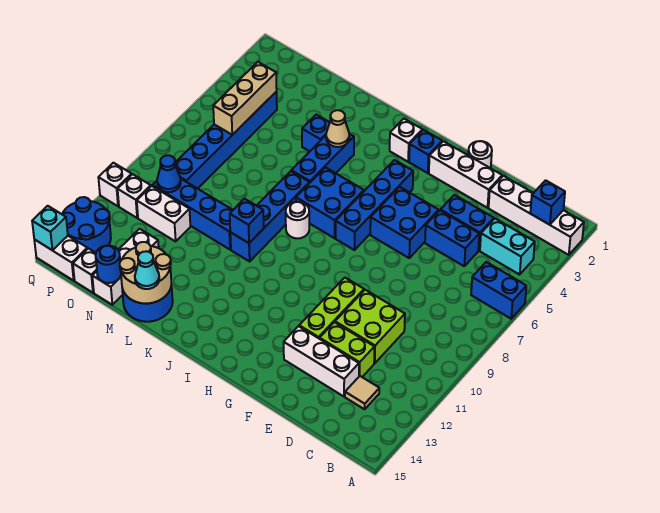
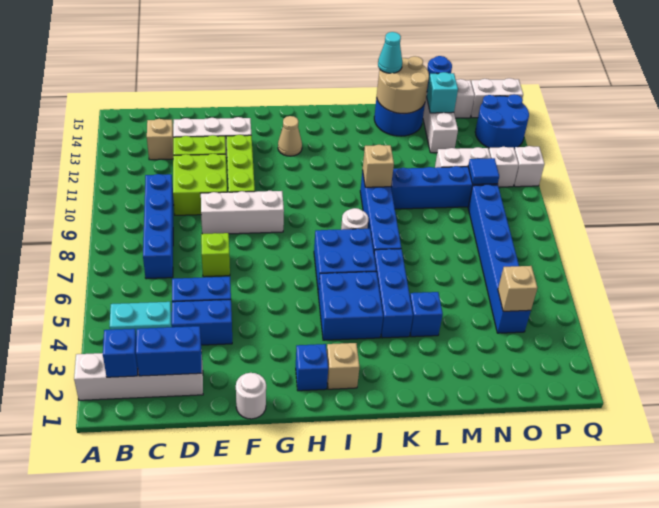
blue 1x2 brick [471,262,526,319] -> blue 1x2 brick moved to [136,326,202,376]
tan 1x1 tile [345,376,379,409] -> tan 1x1 brick [147,119,173,160]
white 1x3 brick [429,141,502,208] -> white 1x3 brick moved to [201,191,284,234]
none -> lime 1x1 brick [201,233,230,277]
blue 2x2 brick [370,187,439,258] -> blue 2x2 brick moved to [318,272,383,340]
blue 1x4 brick [336,160,413,250] -> blue 1x4 brick moved to [143,174,174,279]
white 1x1 brick [390,119,423,162] -> tan 1x1 brick [327,343,359,389]
tan 1x1 cone [326,110,349,147] -> tan 1x1 cone moved to [278,116,302,156]
blue 1x1 brick [230,199,264,243] -> tan 1x1 brick [363,145,394,187]
tan 1x3 brick [213,62,277,135] -> tan 1x1 brick [498,266,537,311]
blue 1x1 cone [157,155,181,192] -> blue 1x1 tile [468,158,499,184]
cyan 1x1 brick [32,206,68,250] -> cyan 1x1 brick moved to [427,72,458,113]

